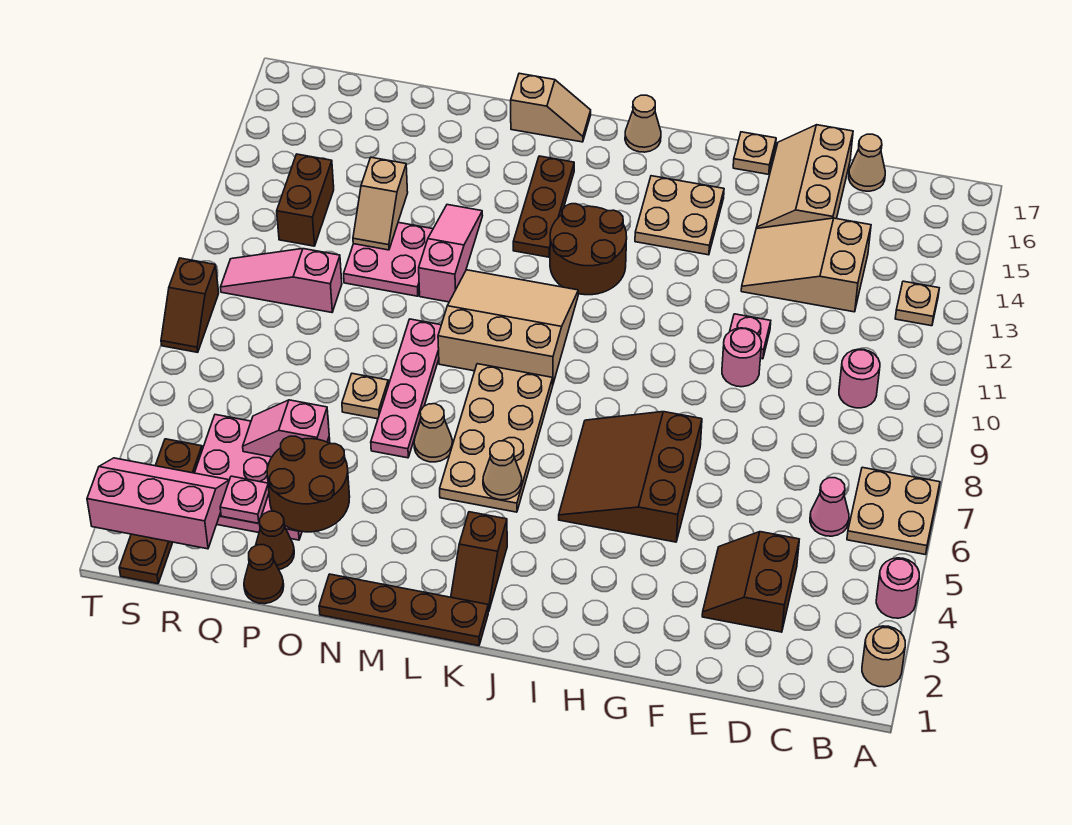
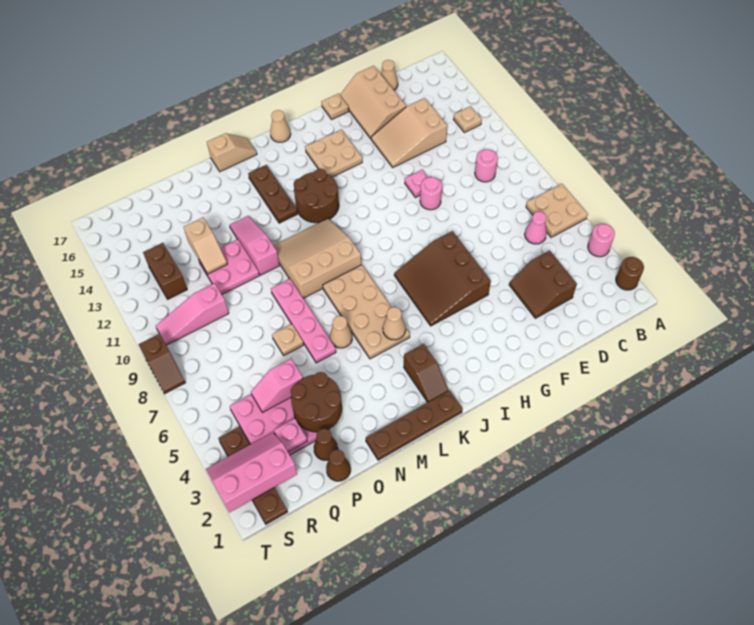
tan 1x1 round brick [862,626,905,687] -> brown 1x1 round brick [616,257,644,290]

